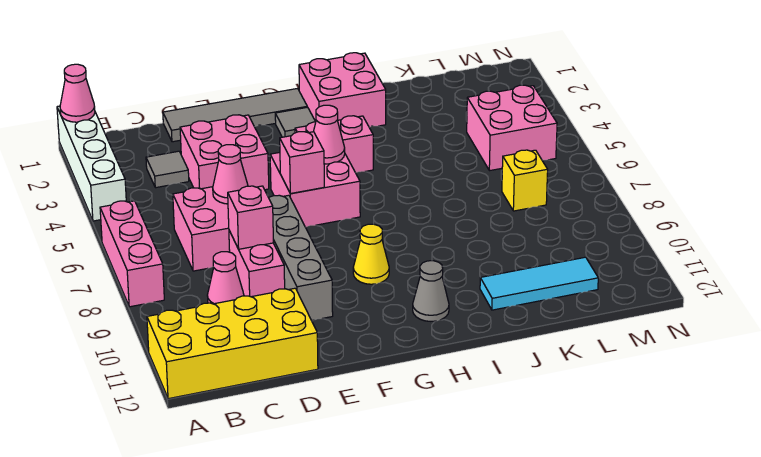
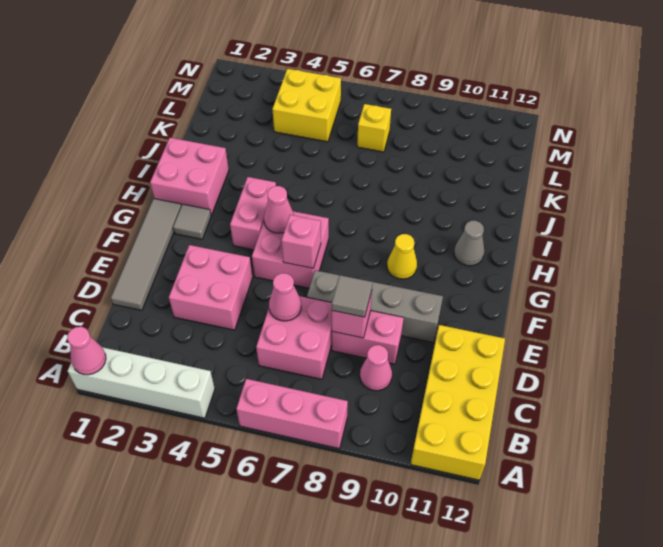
grey 1x1 tile [146,151,189,188] -> grey 1x1 tile moved to [332,275,372,317]
cyan 1x3 tile [480,257,598,310] -> none
pink 2x2 brick [467,85,557,171] -> yellow 2x2 brick [272,69,341,142]

